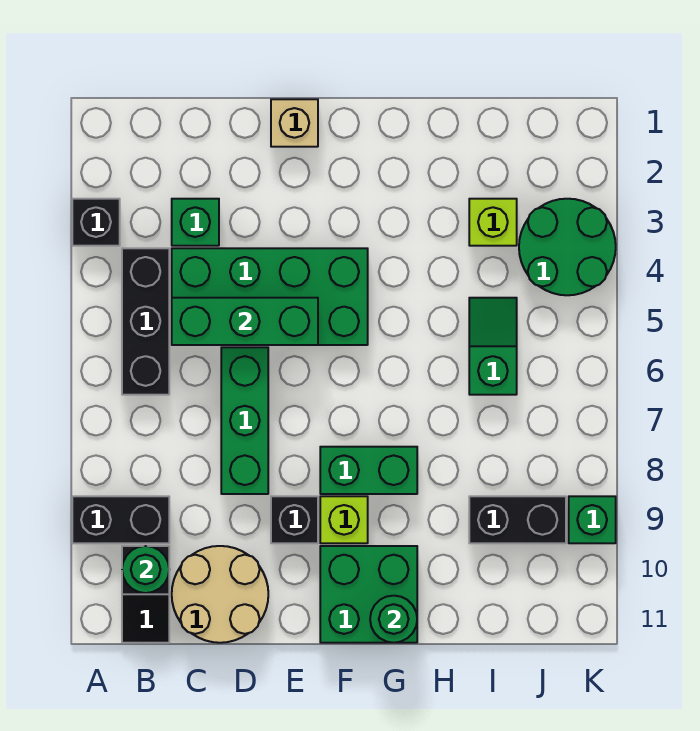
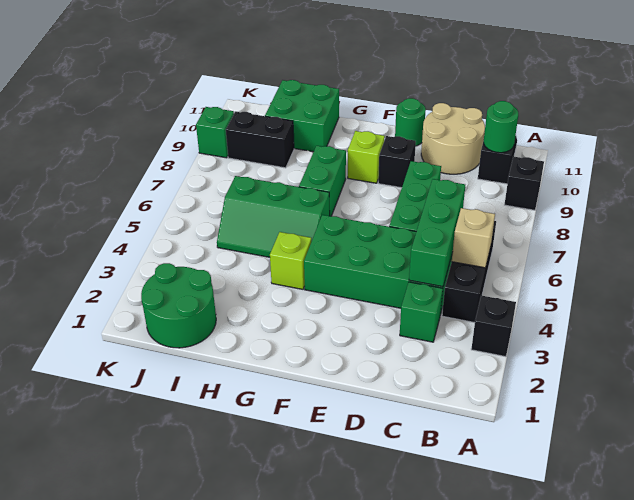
black 1x2 brick [72,496,169,543] -> black 1x1 brick [504,156,544,210]
green 1x3 brick [172,298,318,345] -> green 1x3 brick turned to [409,179,465,287]
tan 1x1 brick [271,99,318,147] -> tan 1x1 brick moved to [452,208,495,268]
green 1x2 brick [320,447,417,494] -> green 1x2 brick turned to [299,146,346,216]
green 2x2 brick [320,546,417,643] -> green 2x2 brick moved to [265,80,339,152]
green 1x1 round brick [370,596,417,643] -> green 1x1 round brick moved to [395,98,426,146]
lime 1x1 brick [469,199,517,246] -> lime 1x1 brick moved to [270,232,311,289]
green 1x2 slope [469,298,517,395] -> green 2x3 slope [217,176,330,257]
green 2x2 round brick [519,199,616,295] -> green 2x2 round brick moved to [141,263,216,348]

